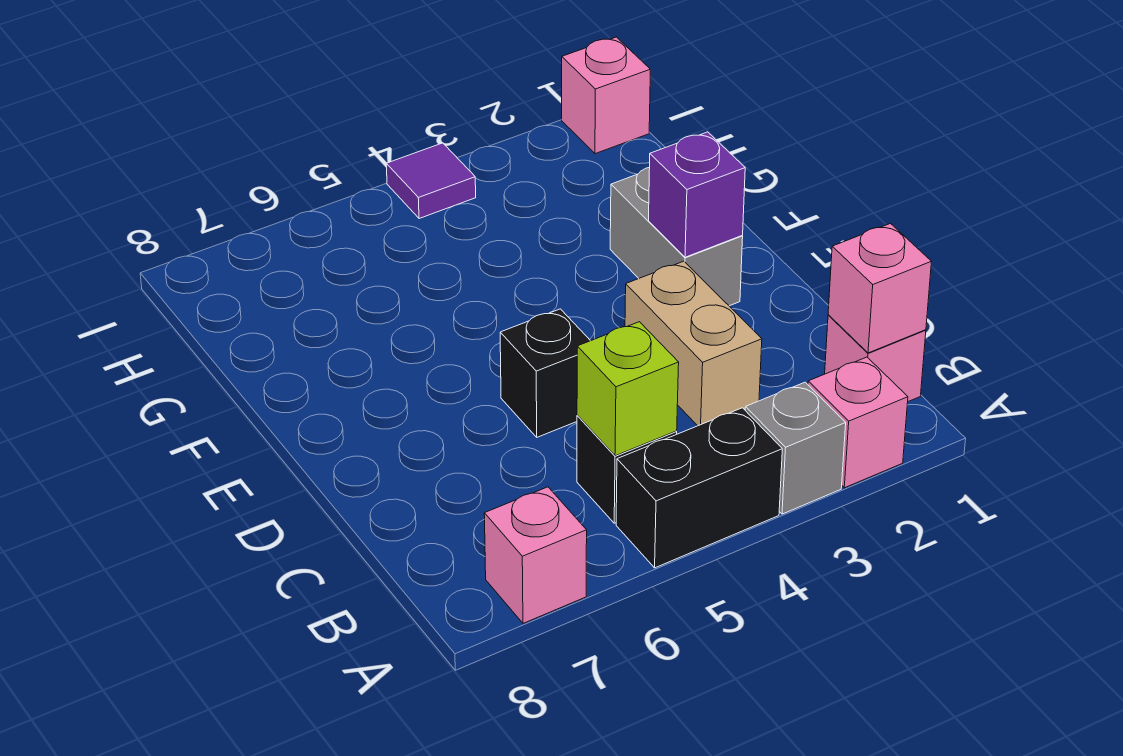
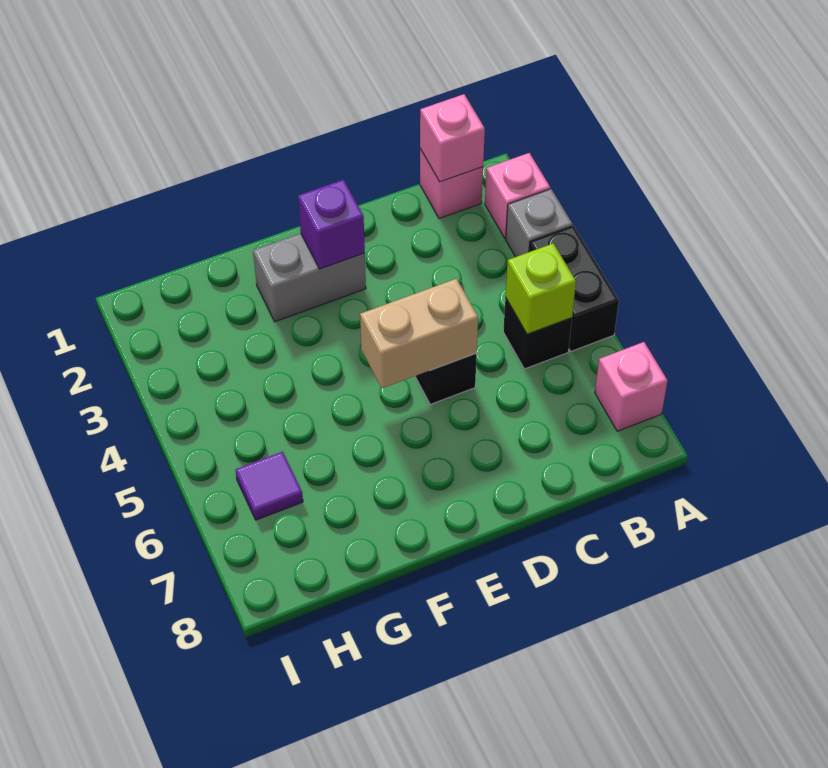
tan 1x2 brick [625,261,762,426] -> tan 1x2 brick moved to [360,279,478,388]
pink 1x1 brick [562,37,650,154] -> none
purple 1x1 tile [386,143,476,219] -> purple 1x1 tile moved to [235,452,303,520]

